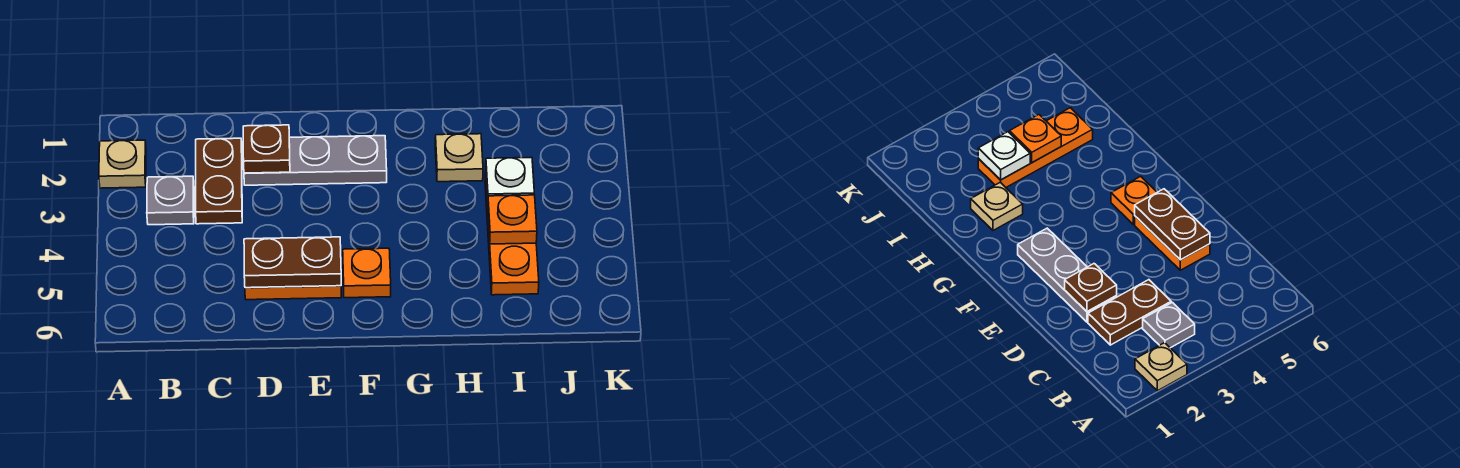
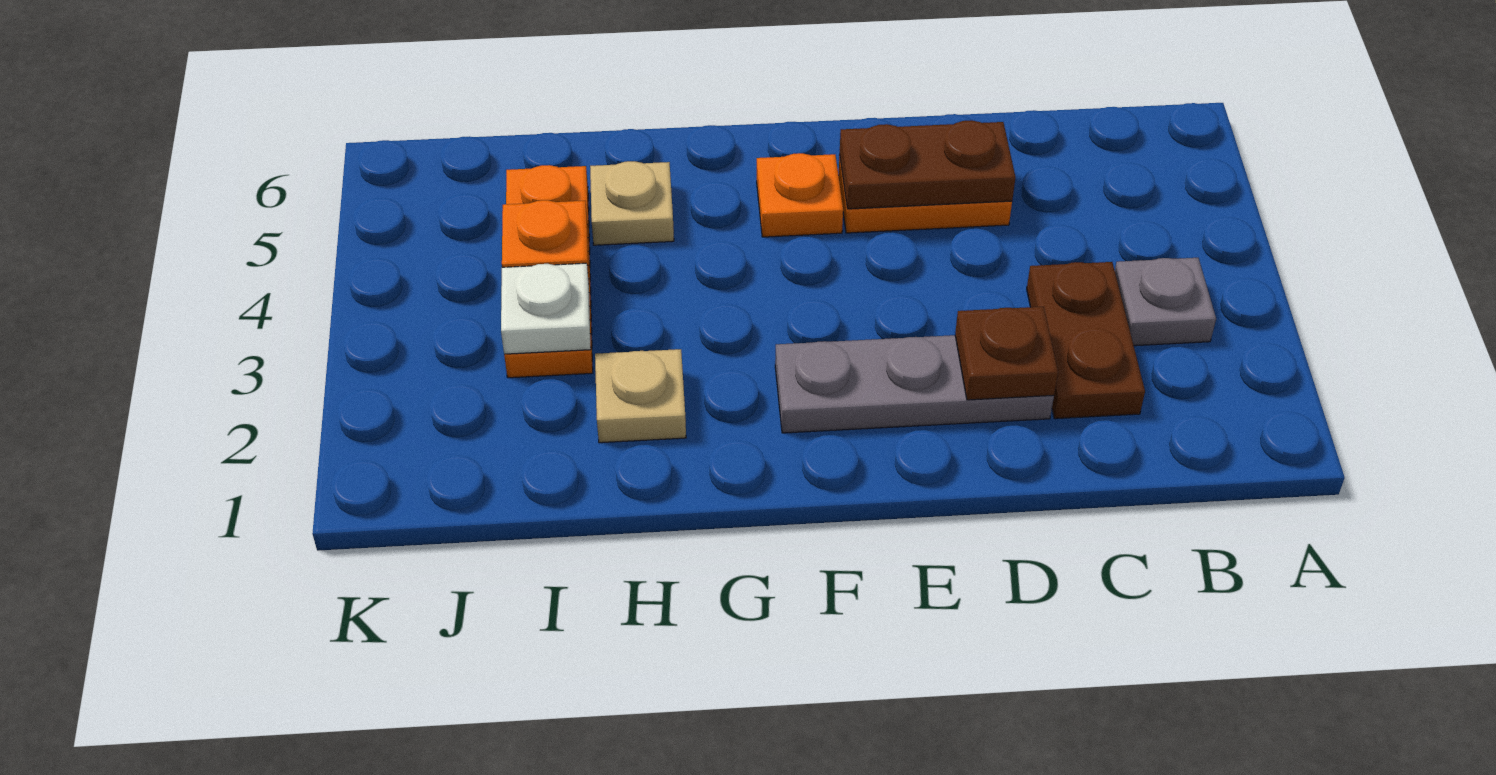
tan 1x1 plate [99,140,146,188] -> tan 1x1 plate moved to [590,161,674,245]

